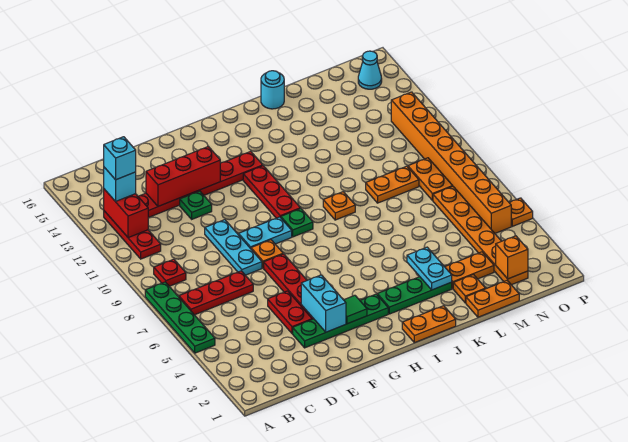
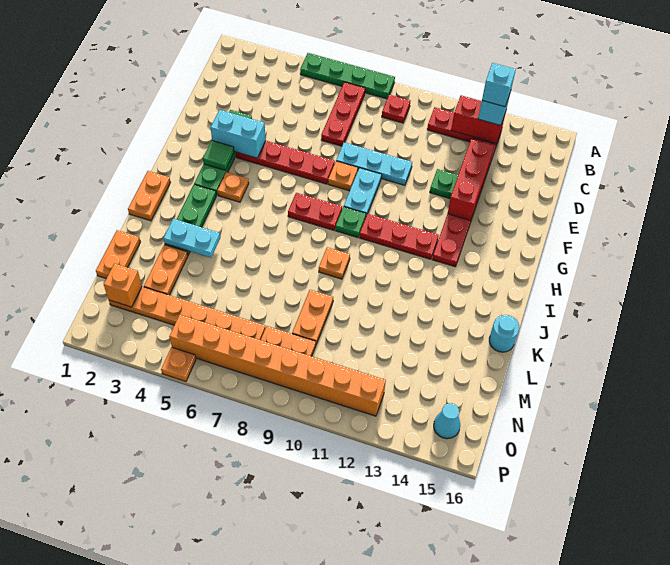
red 1x2 plate [268,291,312,334] -> red 1x2 plate moved to [288,193,342,230]
orange 1x1 plate [453,275,486,303] -> orange 1x1 plate moved to [217,172,249,202]

